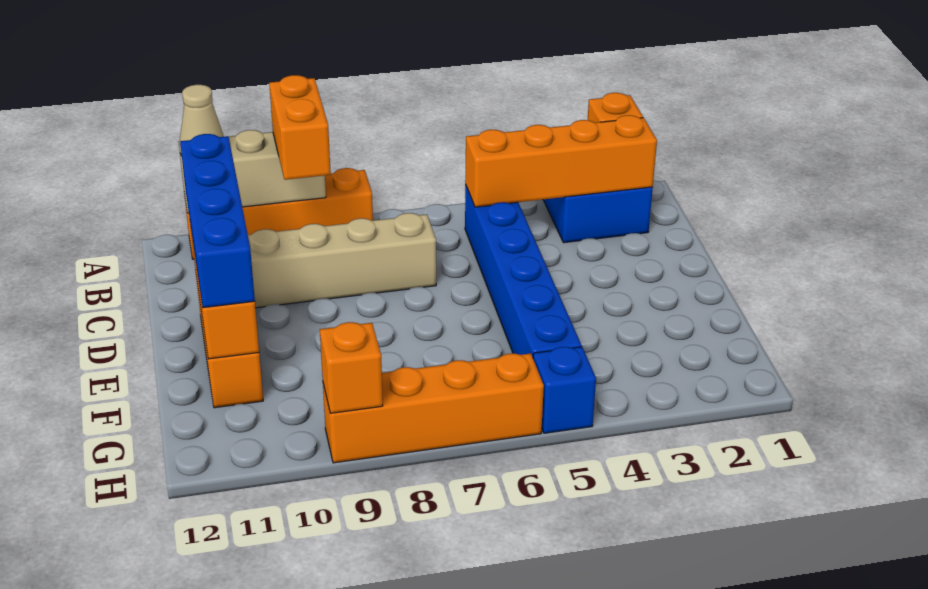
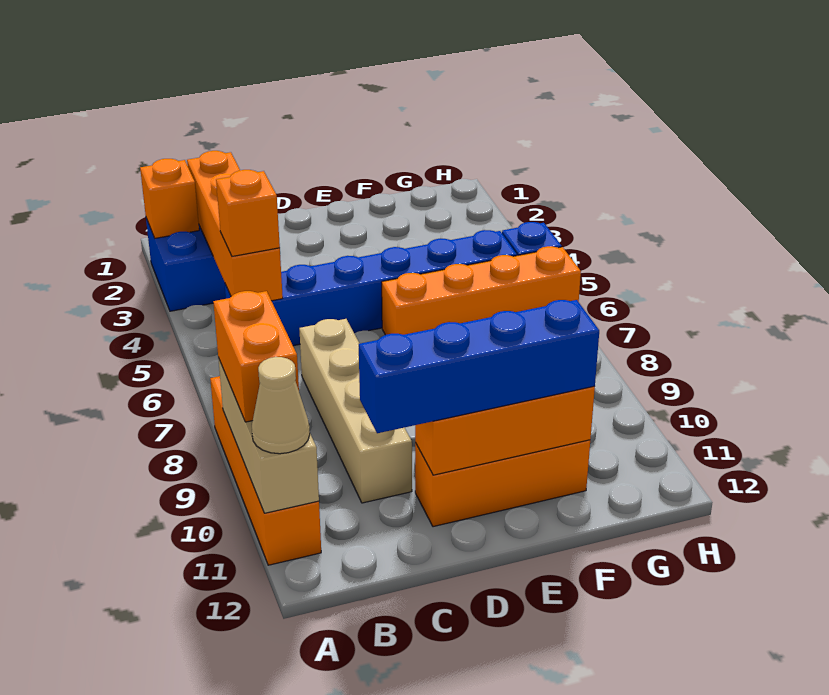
orange 1x2 brick [269,75,331,180] -> orange 1x2 brick turned to [213,291,299,422]
orange 1x4 brick [323,353,544,463] -> orange 1x4 brick turned to [382,246,581,335]
orange 1x1 brick [320,322,383,413] -> orange 1x1 brick moved to [216,170,280,256]

